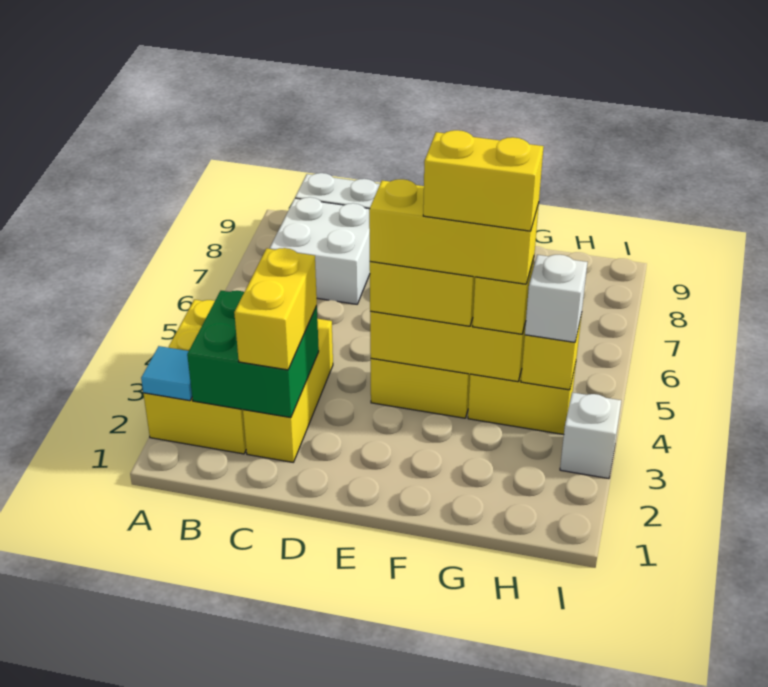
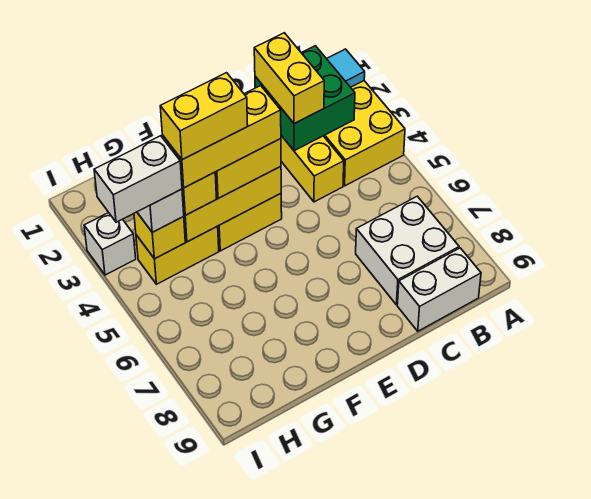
none -> white 1x2 brick [94,136,182,222]

